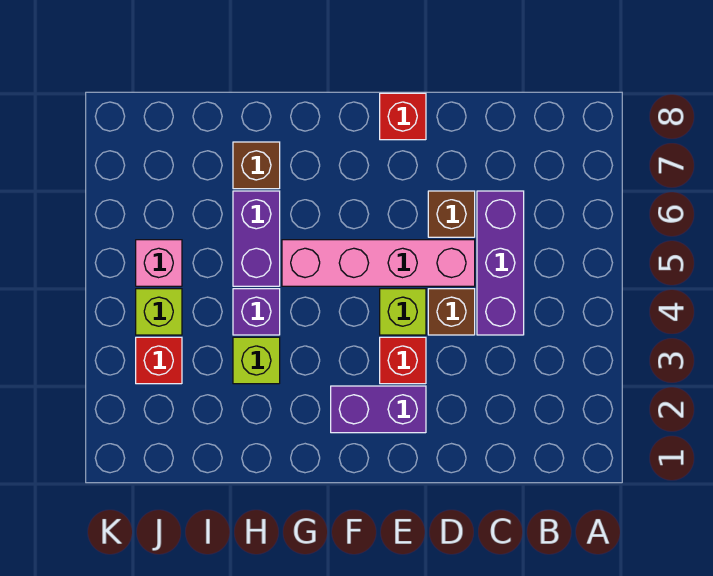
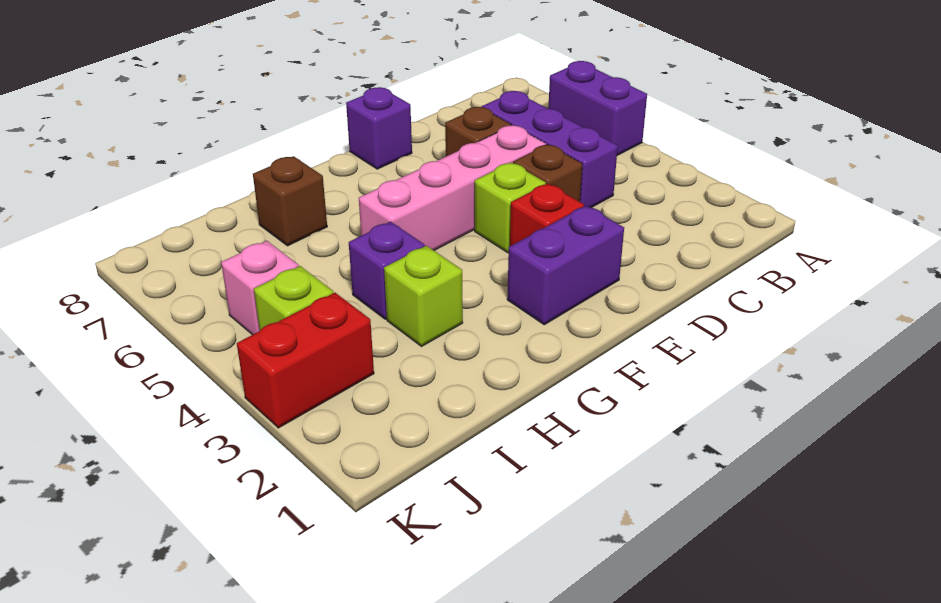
red 1x1 brick [380,93,426,140] -> purple 1x1 brick [346,87,412,169]
purple 1x2 brick [233,191,280,286] -> purple 1x2 brick moved to [548,61,647,155]
red 1x1 brick [136,337,182,384] -> red 1x2 brick [237,293,374,428]

